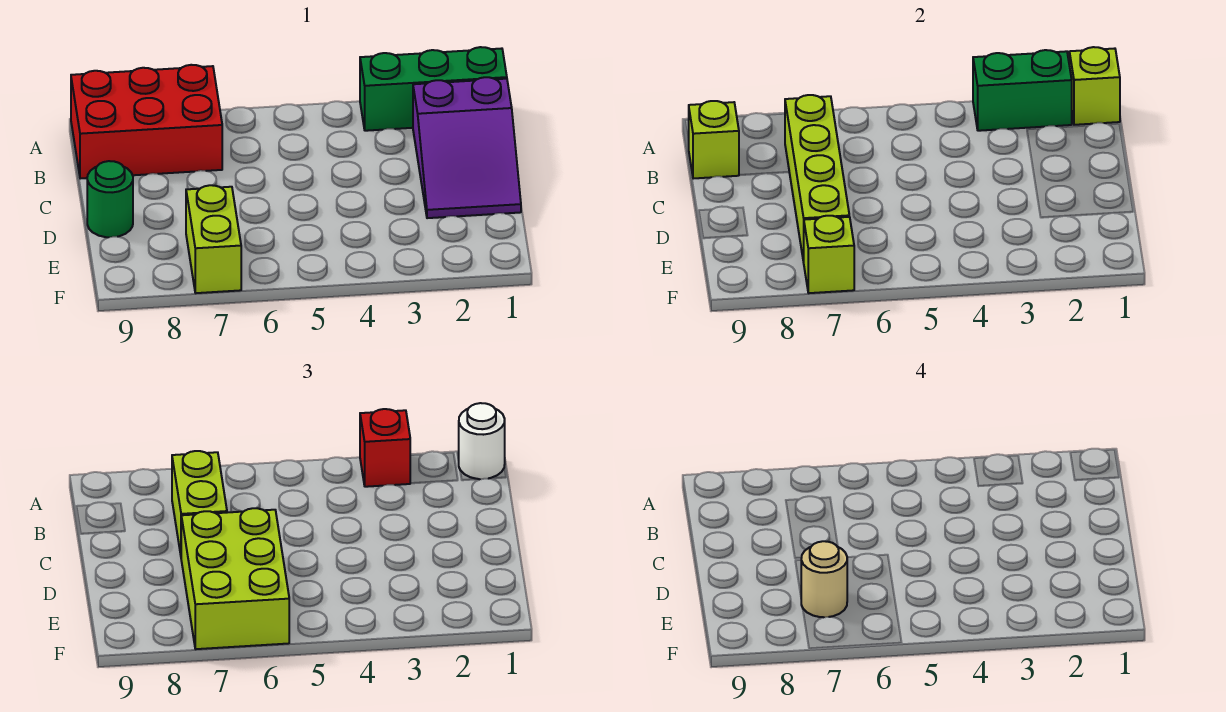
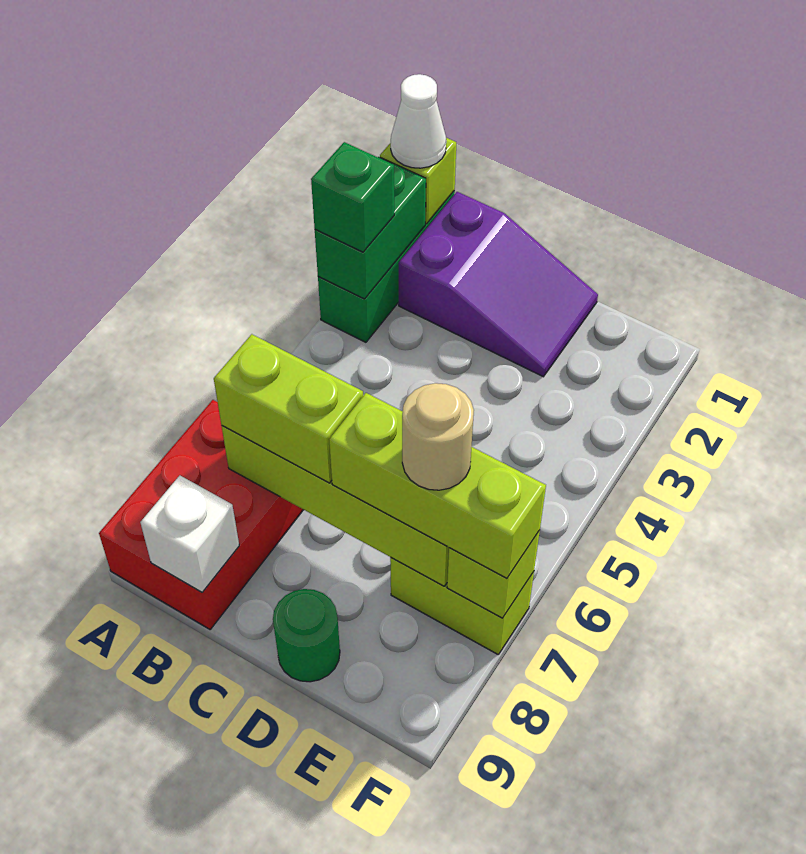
white 1x1 round brick [458,403,505,479] -> white 1x1 cone [391,74,446,168]
red 1x1 brick [360,409,410,487] -> green 1x1 brick [311,142,394,252]
lime 1x1 brick [689,101,739,179] -> white 1x1 brick [140,476,239,592]
lime 2x3 brick [181,508,289,649] -> lime 1x3 brick [329,393,546,579]

